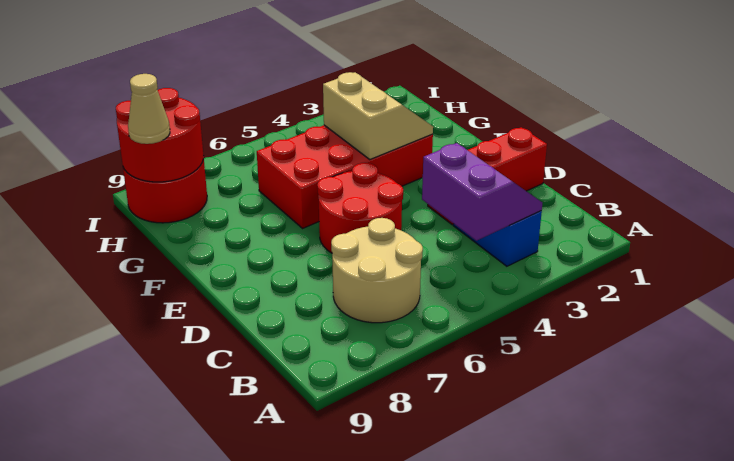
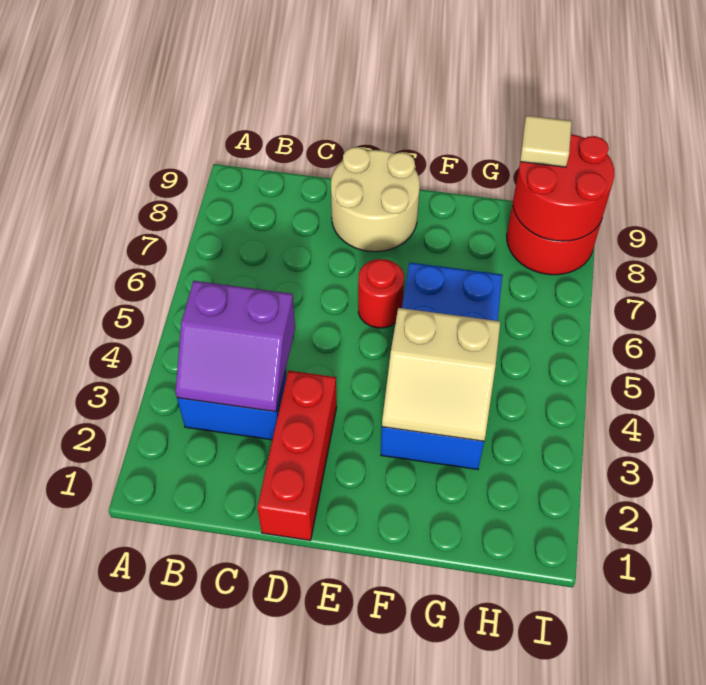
tan 2x2 round brick [331,218,423,323] -> tan 2x2 round brick moved to [331,147,420,252]
red 2x2 round brick [317,163,403,253] -> red 1x1 round brick [358,259,404,328]
red 2x4 brick [257,125,433,228] -> blue 2x4 brick [381,263,503,470]
tan 1x1 cone [128,74,170,144] -> tan 1x1 tile [520,115,572,167]

